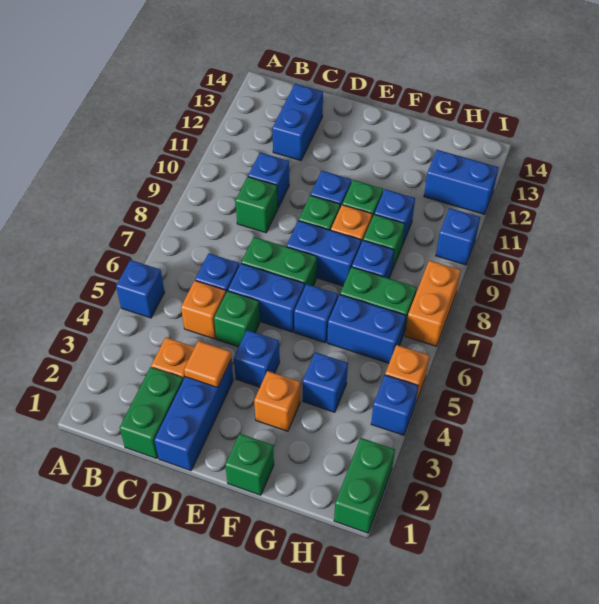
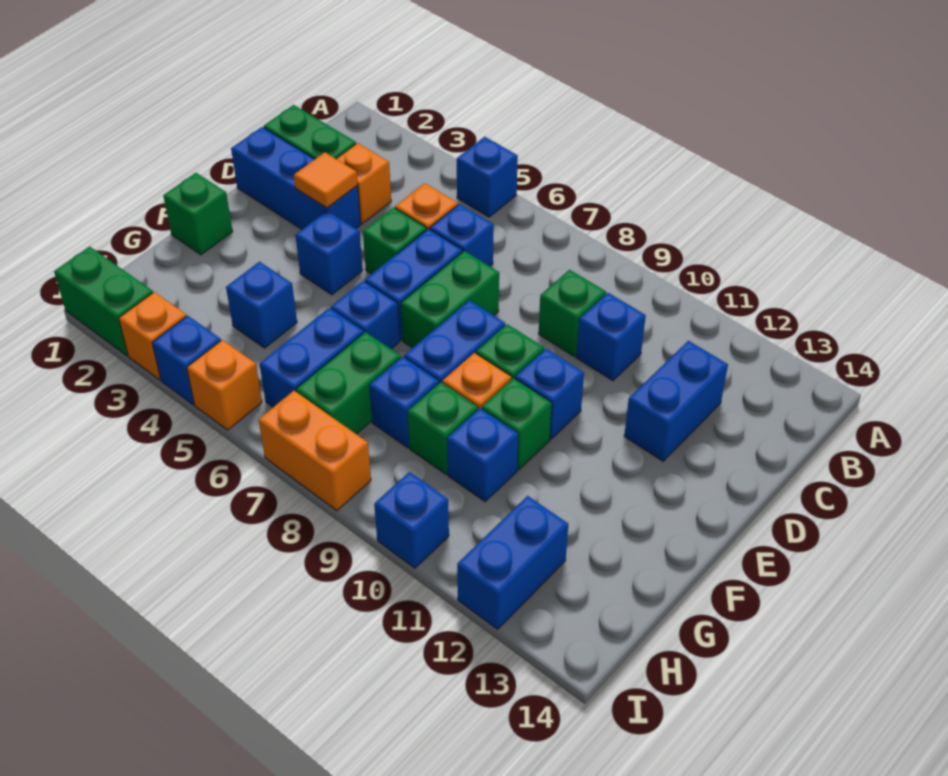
blue 1x2 brick [272,84,323,161] -> blue 1x2 brick turned to [624,341,728,461]
orange 1x1 brick [254,371,300,431] -> orange 1x1 brick moved to [119,292,186,380]

